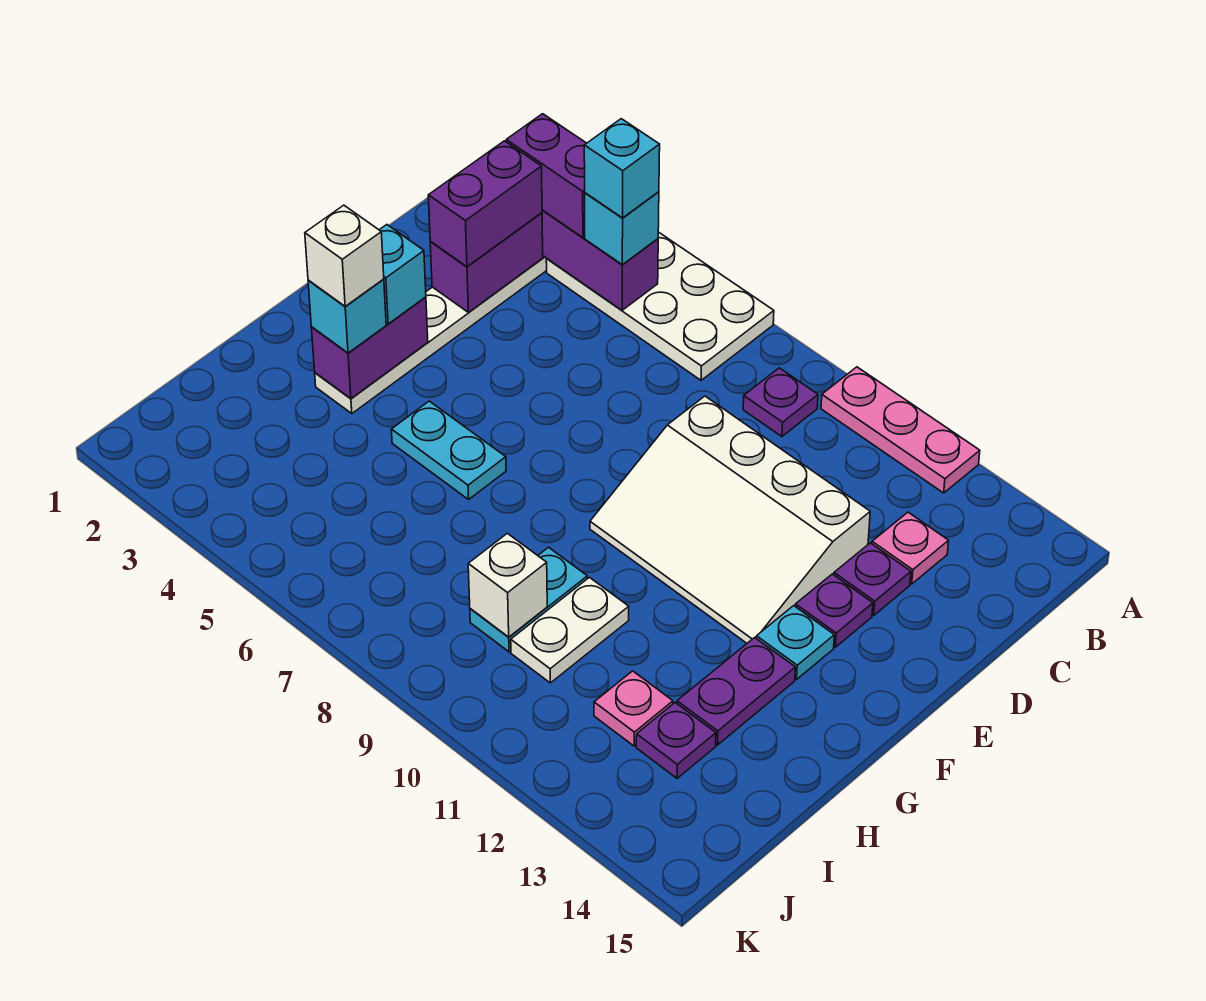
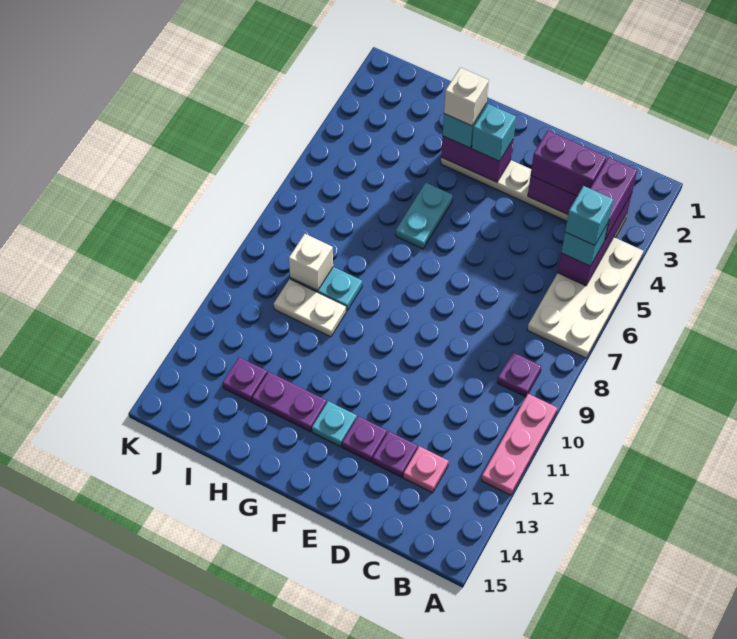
white 3x4 slope [590,396,870,643] -> none
pink 1x1 plate [594,671,673,746] -> none

